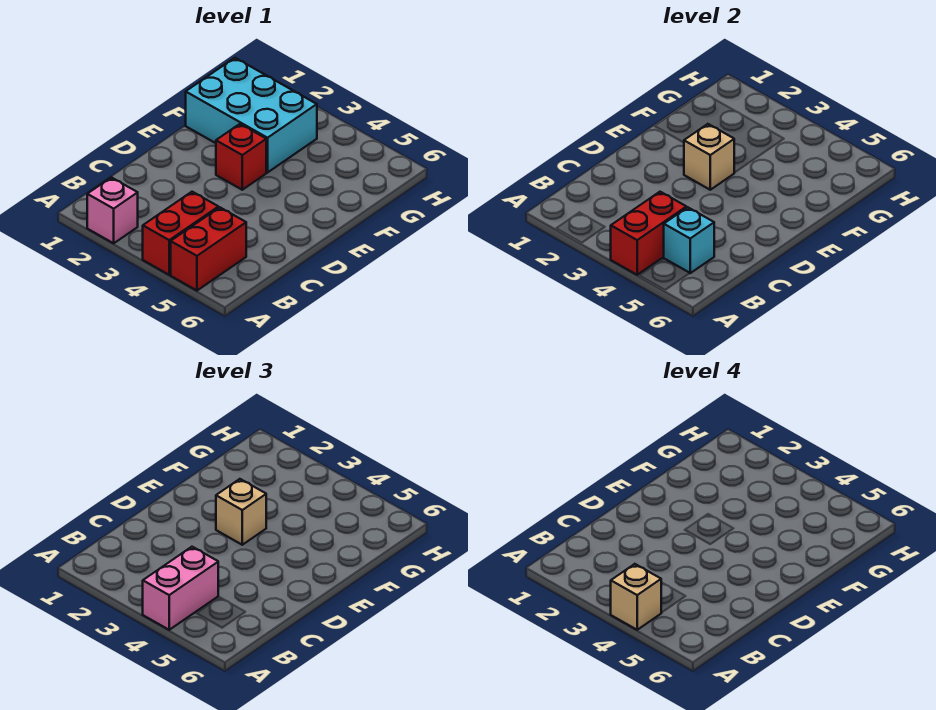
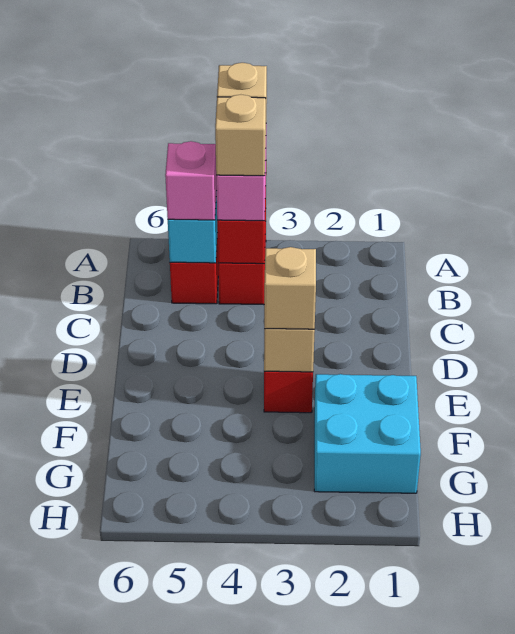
pink 1x1 brick [87,177,138,243] -> pink 1x1 brick moved to [165,141,217,220]
none -> tan 1x1 brick [215,95,266,176]
cyan 2x3 brick [186,58,317,172] -> cyan 2x2 brick [314,374,421,493]

